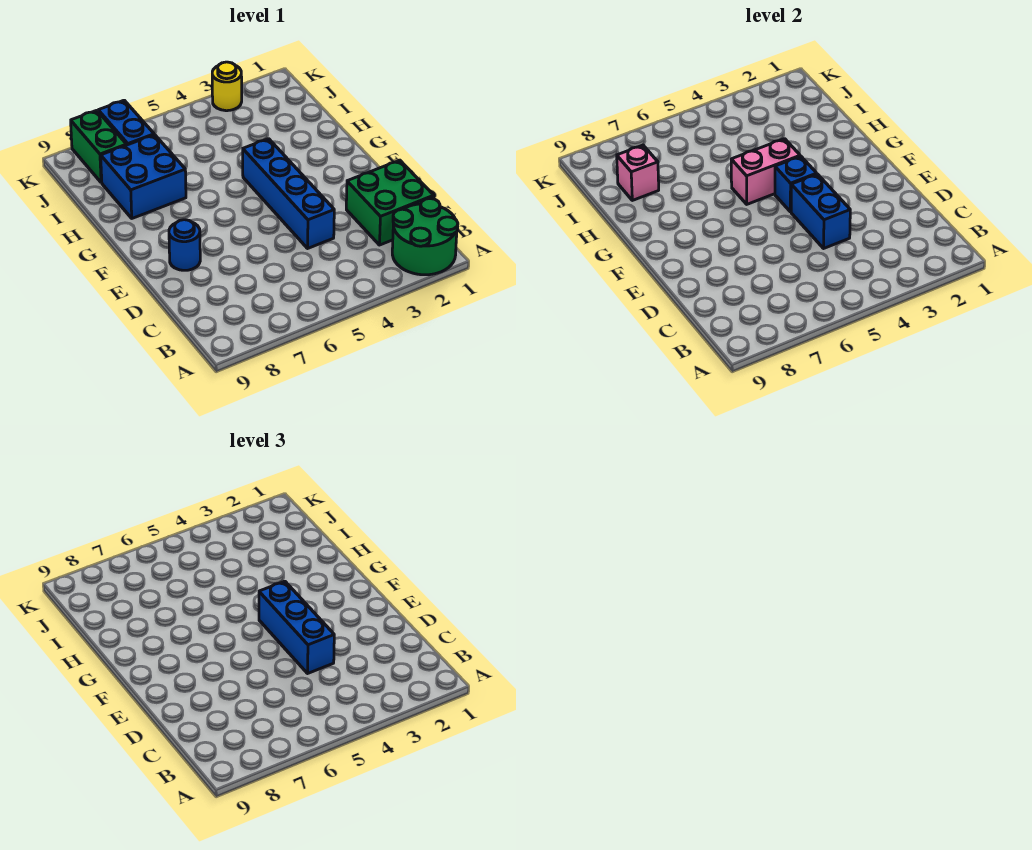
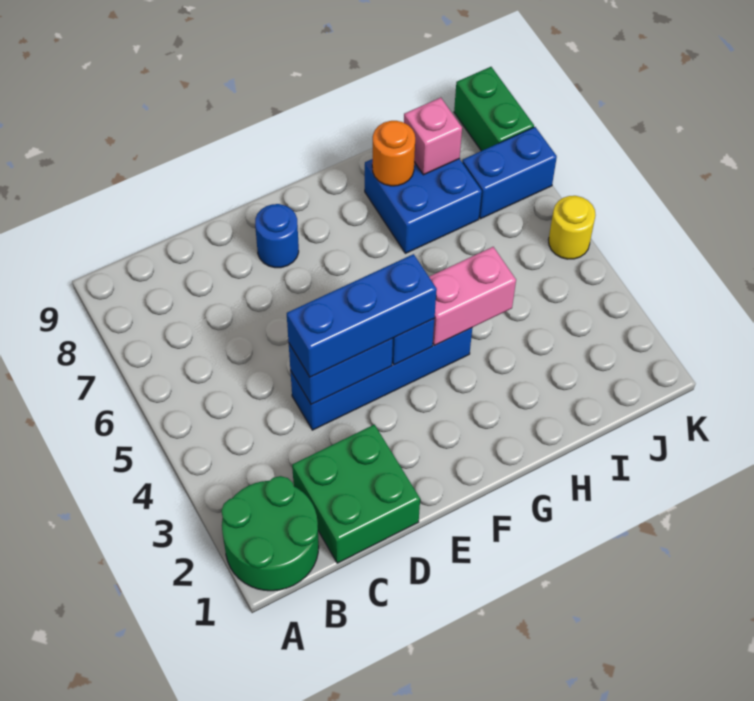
pink 1x2 brick [731,139,800,204] -> pink 1x2 brick turned to [429,247,516,346]
none -> orange 1x1 round brick [372,121,415,186]
green 1x2 brick [71,110,126,183] -> green 1x2 brick turned to [454,67,534,151]
yellow 1x1 round brick [212,62,242,111] -> yellow 1x1 round brick moved to [548,196,596,259]

